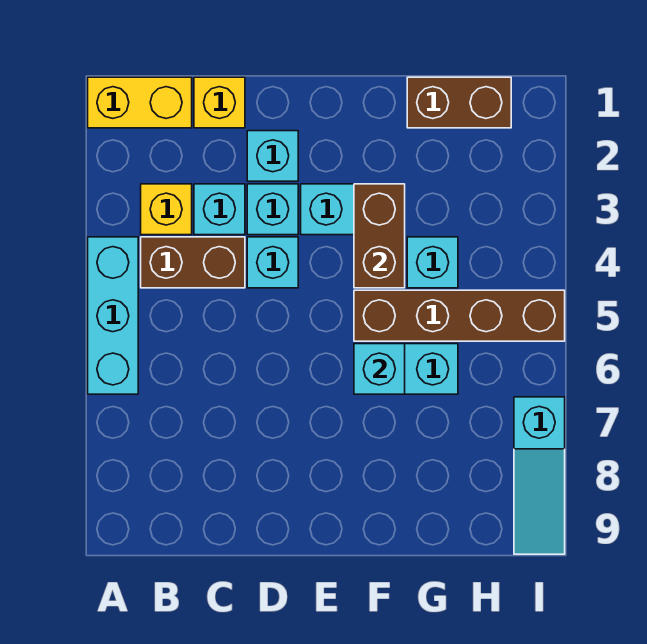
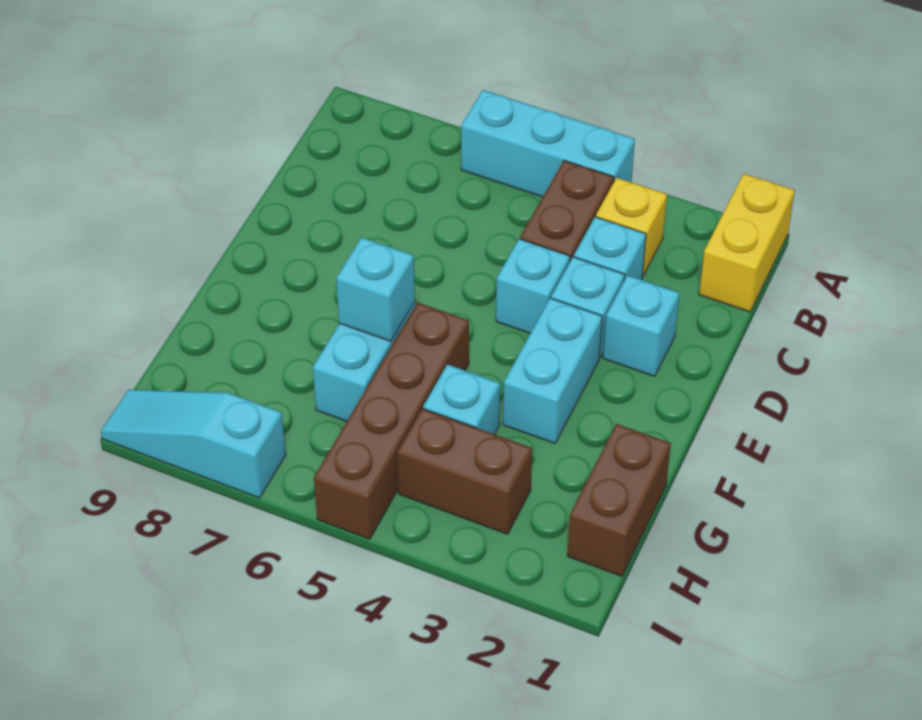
yellow 1x1 brick [194,77,245,128] -> none
brown 1x2 brick [354,184,405,288] -> brown 1x2 brick moved to [397,409,532,534]

